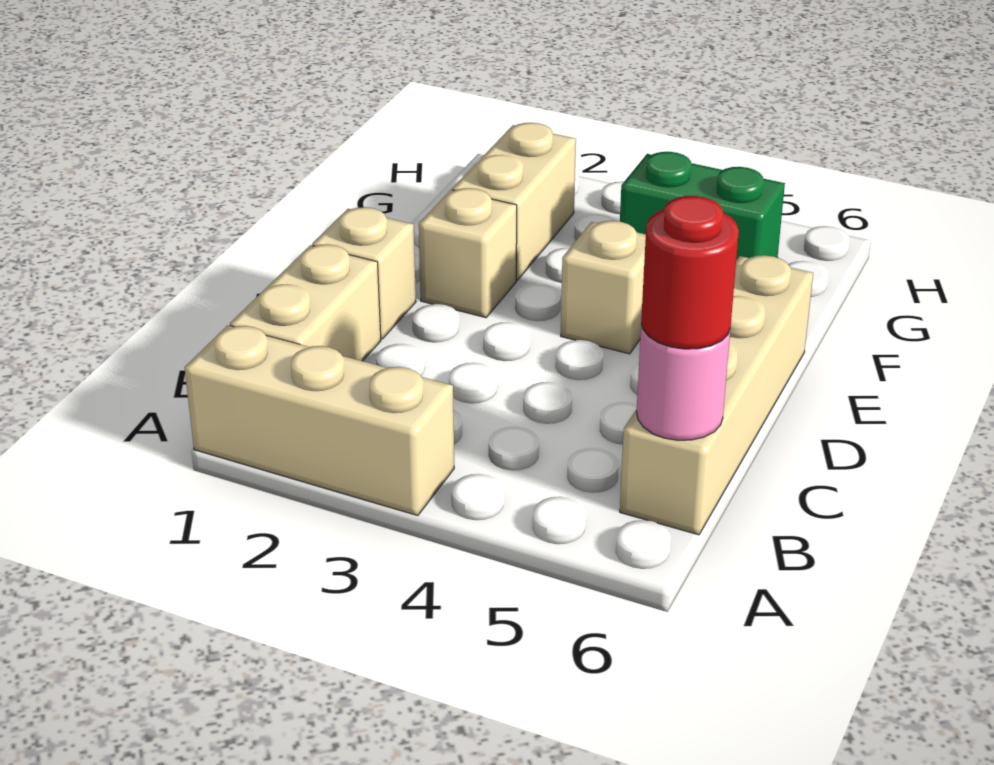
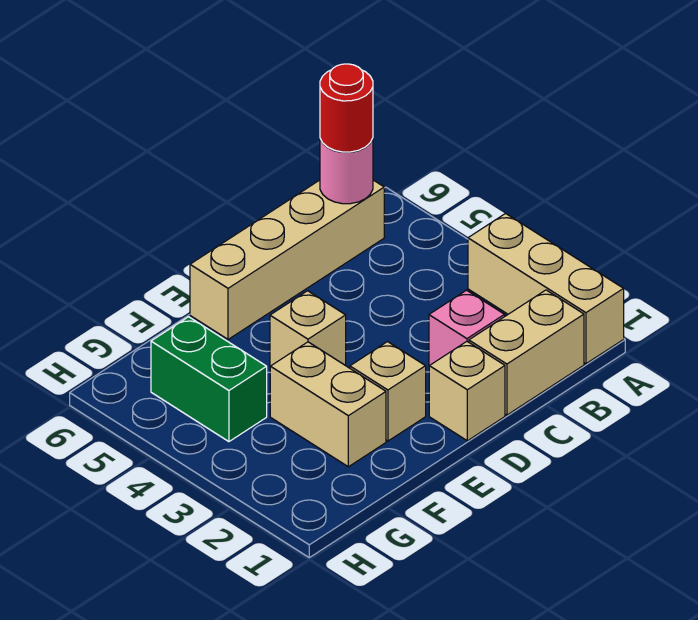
none -> pink 1x1 brick [429,290,505,366]
tan 1x2 brick [452,123,576,280] -> tan 1x2 brick turned to [270,342,386,467]

